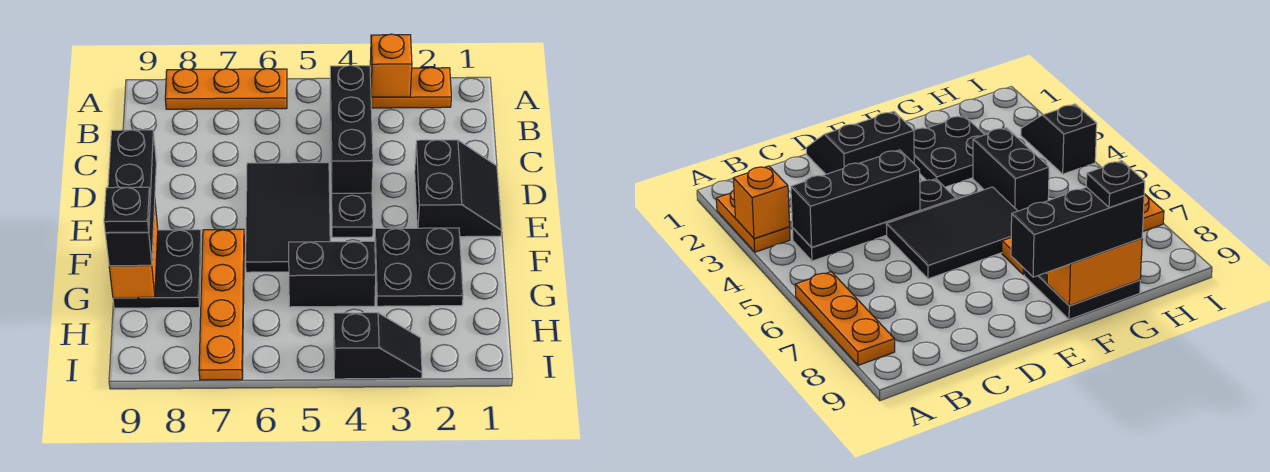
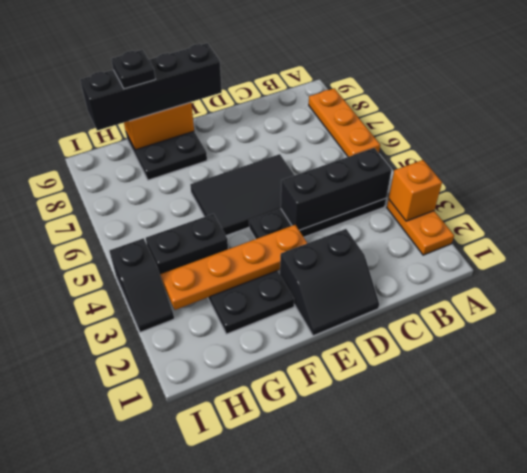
black 1x3 brick [105,130,156,266] -> black 1x4 brick [80,43,222,131]
orange 1x4 plate [199,229,244,380] -> orange 1x4 plate moved to [160,225,307,310]
black 1x2 brick [289,241,376,307] -> black 1x2 brick turned to [146,214,228,276]

